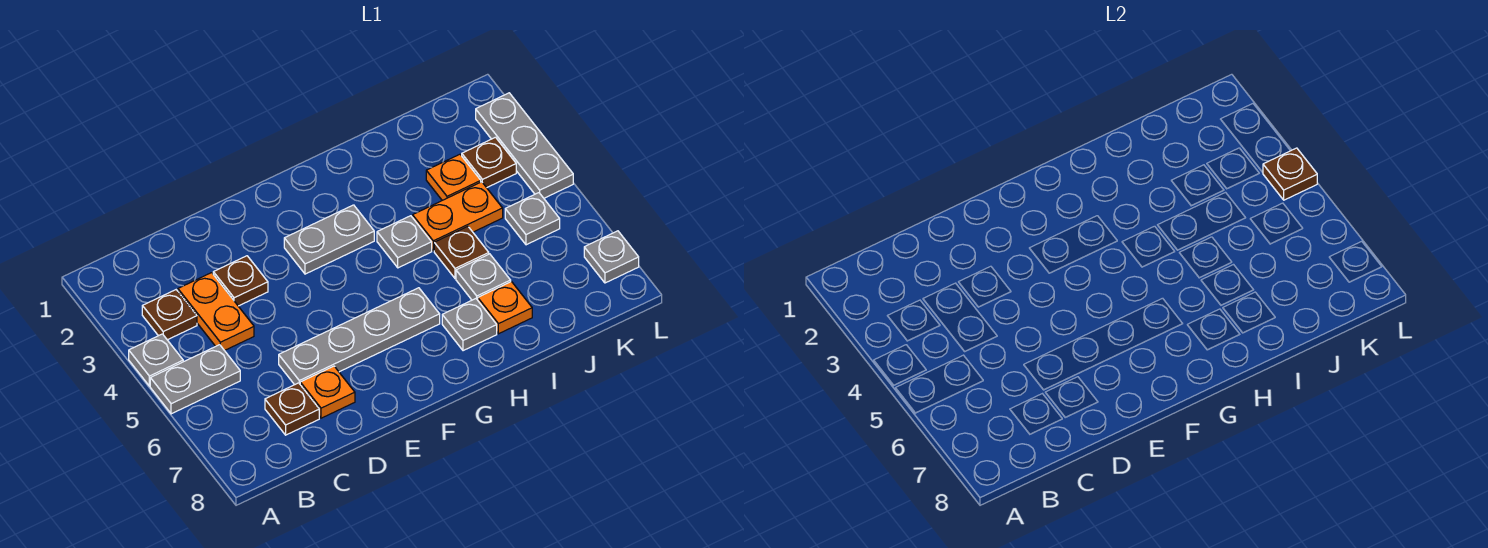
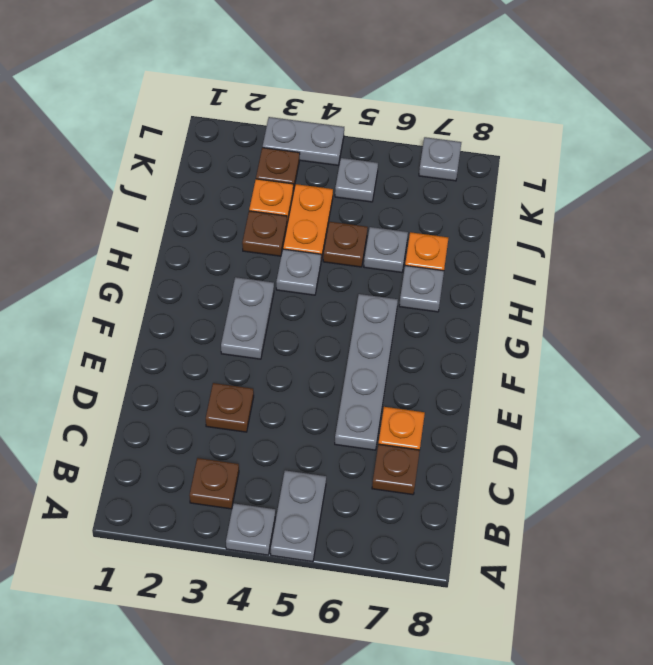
orange 1x2 plate [178,273,254,351] -> none
grey 1x3 plate [476,93,573,198] -> grey 1x2 plate [263,117,344,165]
brown 1x1 plate [1263,148,1317,200] -> brown 1x1 plate moved to [242,211,287,256]

